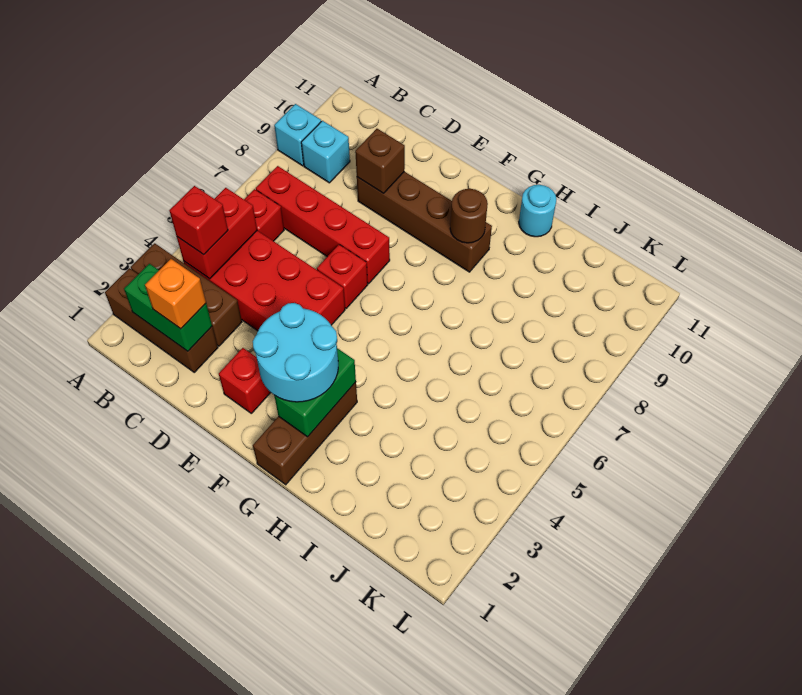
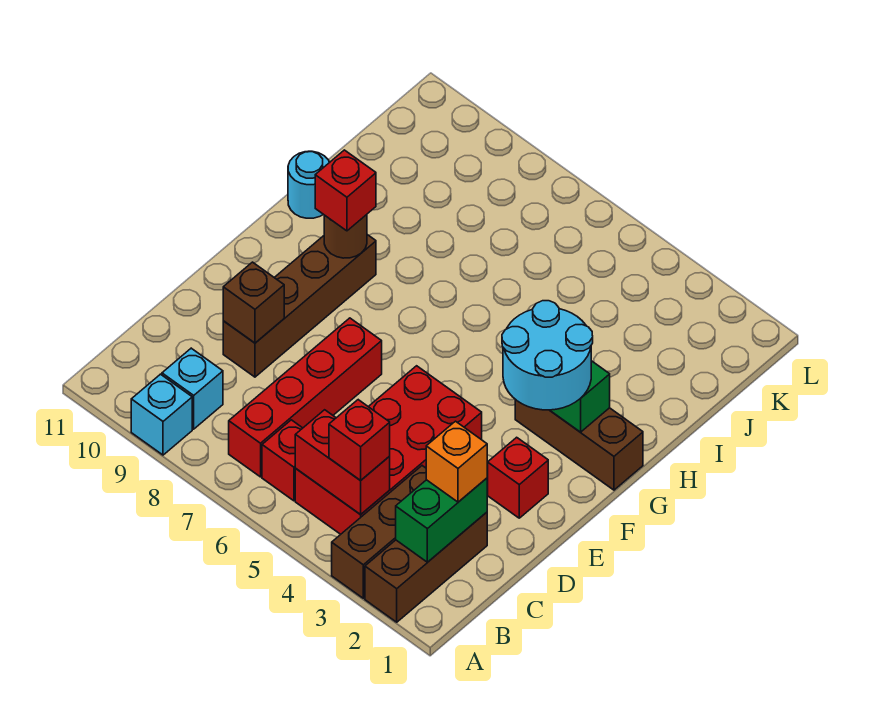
red 1x1 brick [317,245,368,308] -> red 1x1 brick moved to [315,150,376,231]

